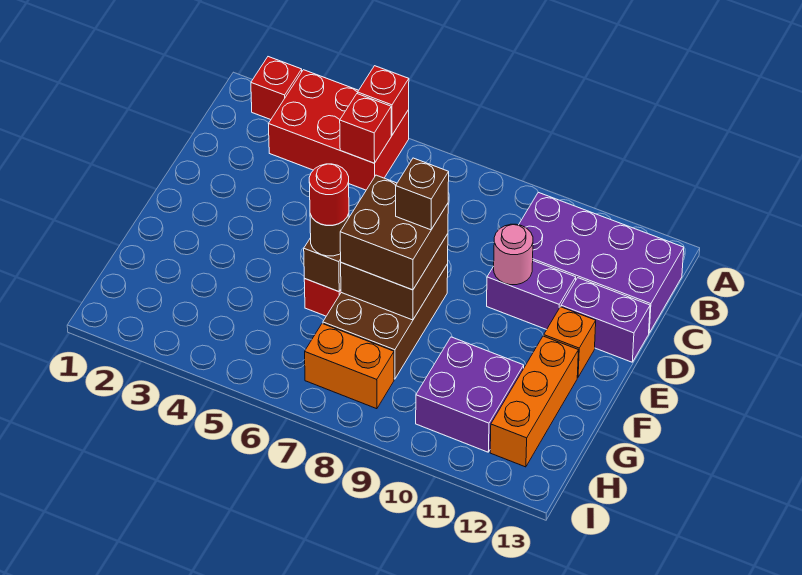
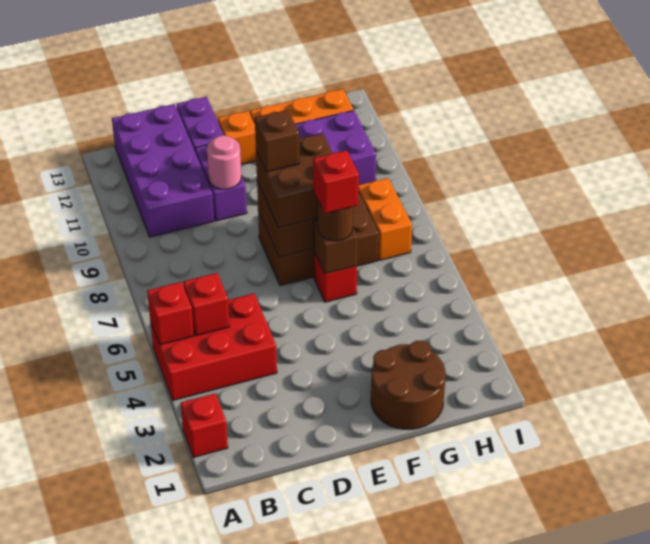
red 2x3 brick [269,70,409,190] -> red 2x3 brick turned to [150,294,277,400]
none -> brown 2x2 round brick [371,341,446,430]
red 1x1 round brick [309,164,349,225] -> red 1x1 brick [313,150,359,214]

